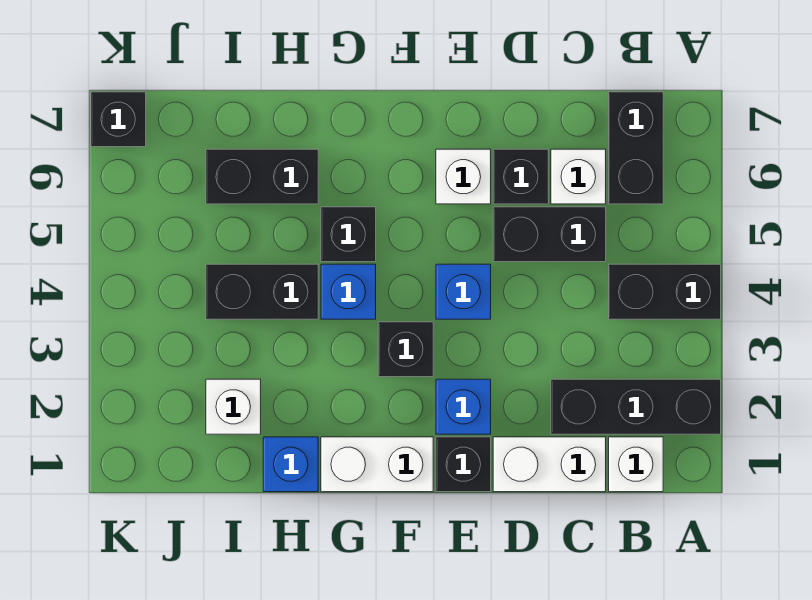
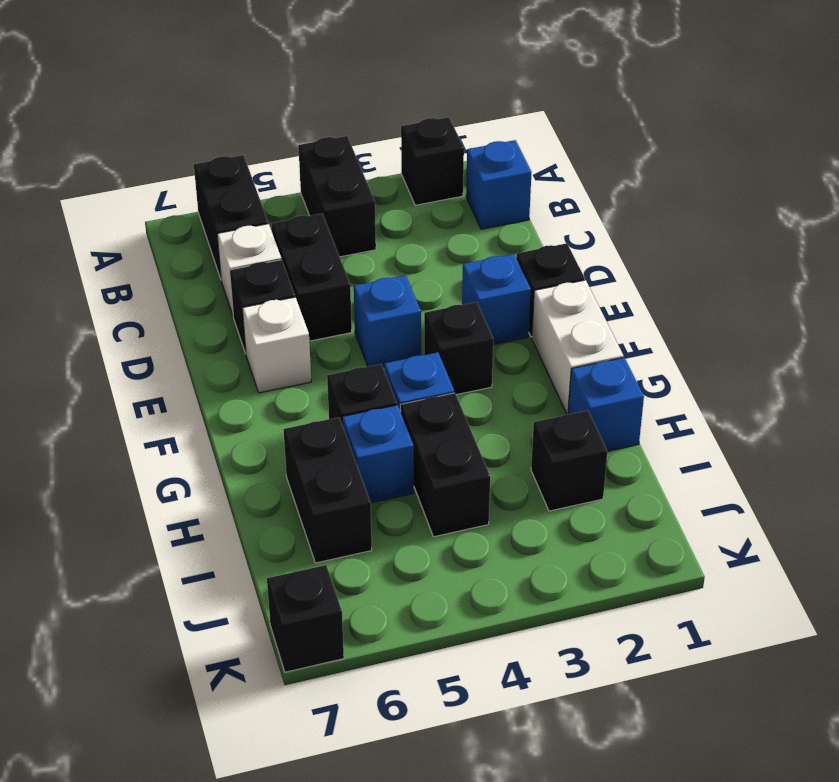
black 1x3 brick [551,379,721,434] -> black 1x1 brick [401,117,464,205]
white 1x1 brick [609,437,663,492] -> blue 1x1 brick [466,140,531,229]
black 1x2 brick [609,92,663,204] -> black 1x2 brick turned to [194,155,268,279]
white 1x2 brick [493,437,606,492] -> none
none -> blue 1x1 brick [342,405,414,503]
white 1x1 brick [206,379,261,434] -> black 1x1 brick [531,410,607,511]

